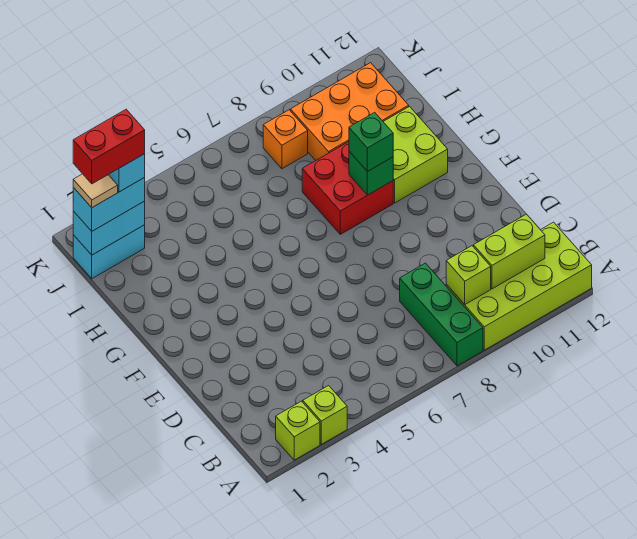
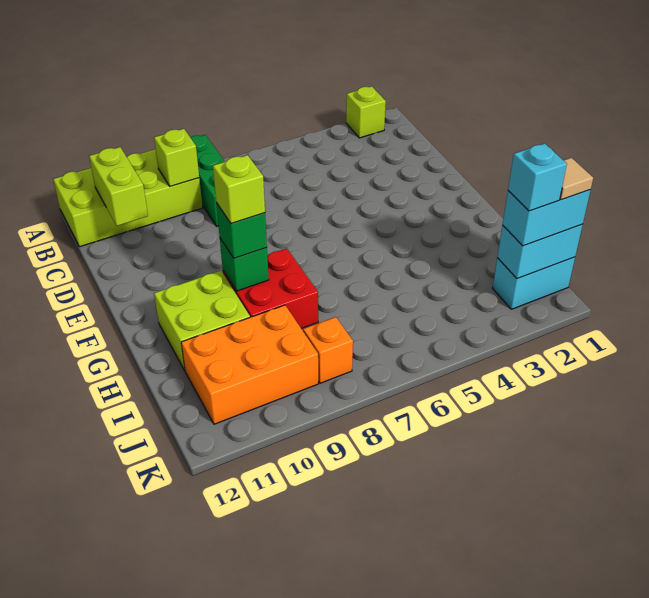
lime 1x1 brick [303,386,347,444] -> lime 1x1 brick moved to [213,155,265,224]
lime 1x2 brick [473,214,545,289] -> lime 1x2 brick turned to [89,147,148,226]
red 1x2 brick [73,109,145,184] -> none

